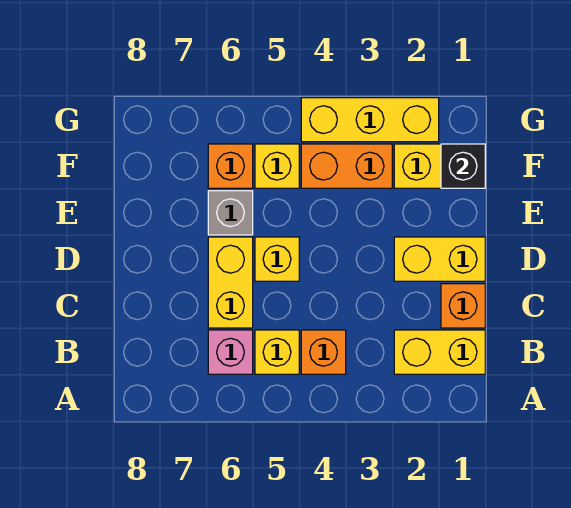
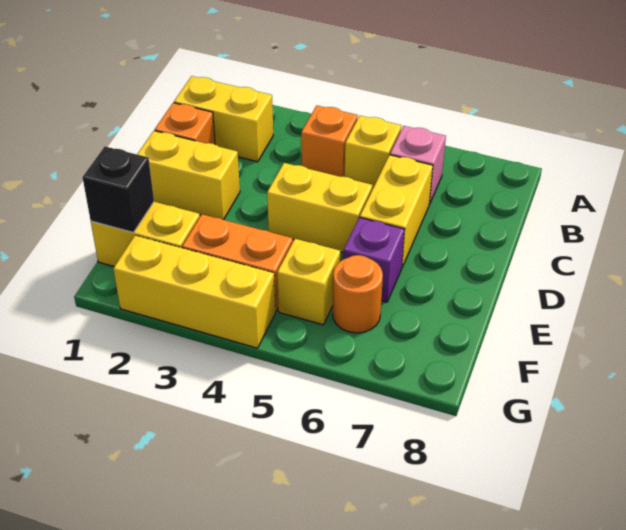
yellow 1x1 brick [255,237,299,281] -> yellow 1x2 brick [267,163,372,252]
grey 1x1 brick [208,191,253,235] -> purple 1x1 brick [343,217,405,302]
orange 1x1 brick [208,144,253,188] -> orange 1x1 round brick [333,255,383,333]

